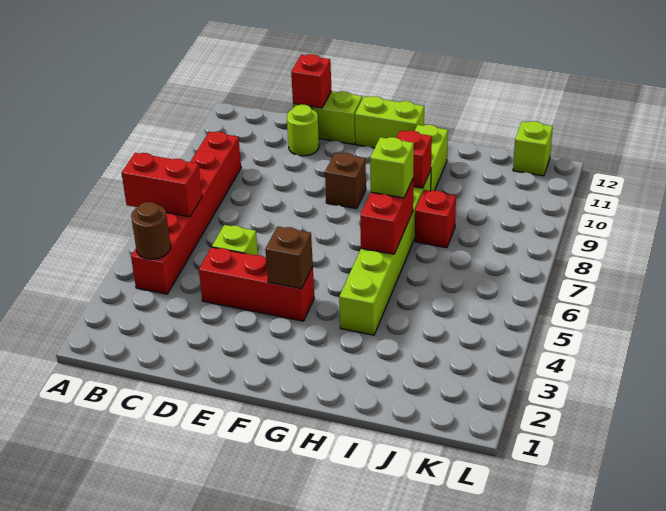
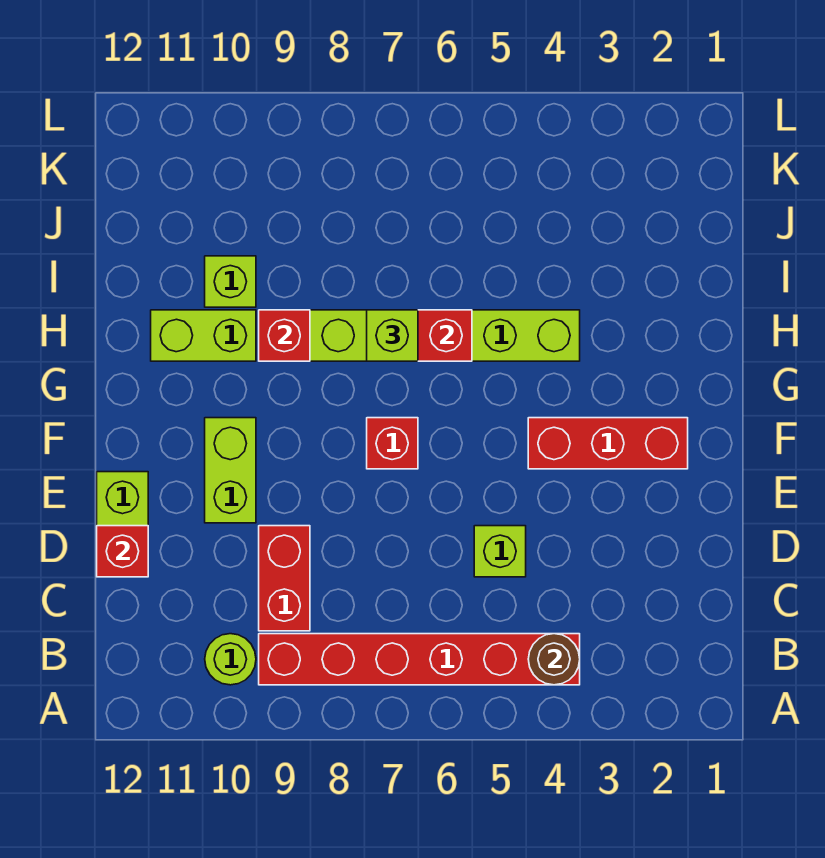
red 1x2 brick [122,153,202,217] -> red 1x2 brick moved to [259,526,310,631]
red 1x3 brick [199,247,314,321] -> red 1x3 brick turned to [528,418,688,469]
lime 1x1 round brick [287,105,319,156] -> lime 1x1 round brick moved to [205,634,256,685]
brown 1x1 brick [265,226,313,289] -> none
brown 1x1 brick [325,153,366,209] -> none
lime 1x2 brick [355,96,424,148] -> lime 1x2 brick moved to [205,418,256,523]
red 1x1 brick [415,190,456,248] -> red 1x1 brick moved to [367,418,418,469]
lime 1x1 brick [513,121,553,176] -> lime 1x1 brick moved to [205,256,256,307]

